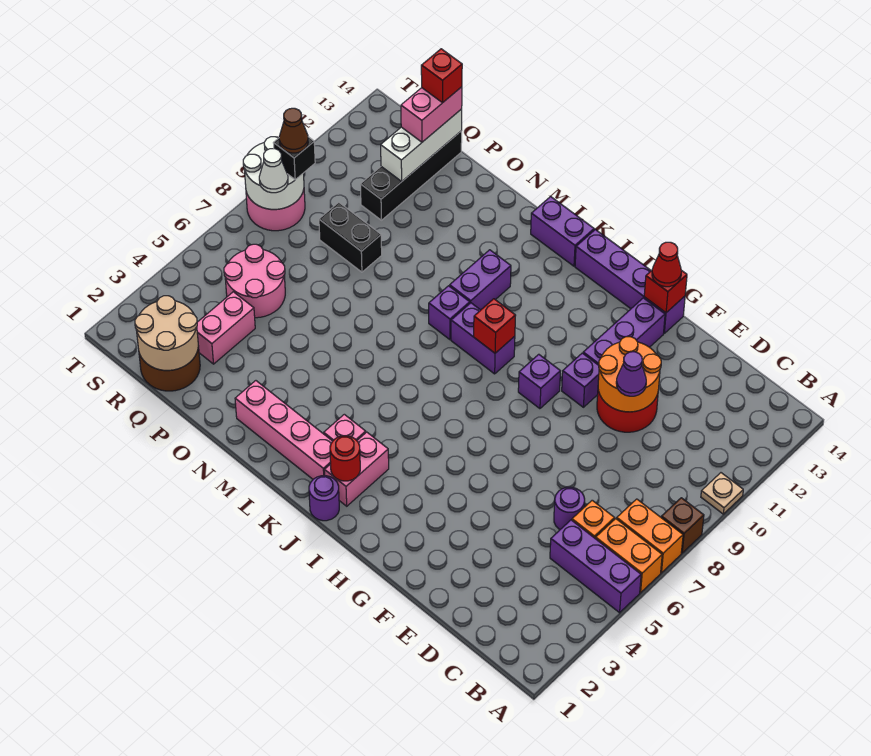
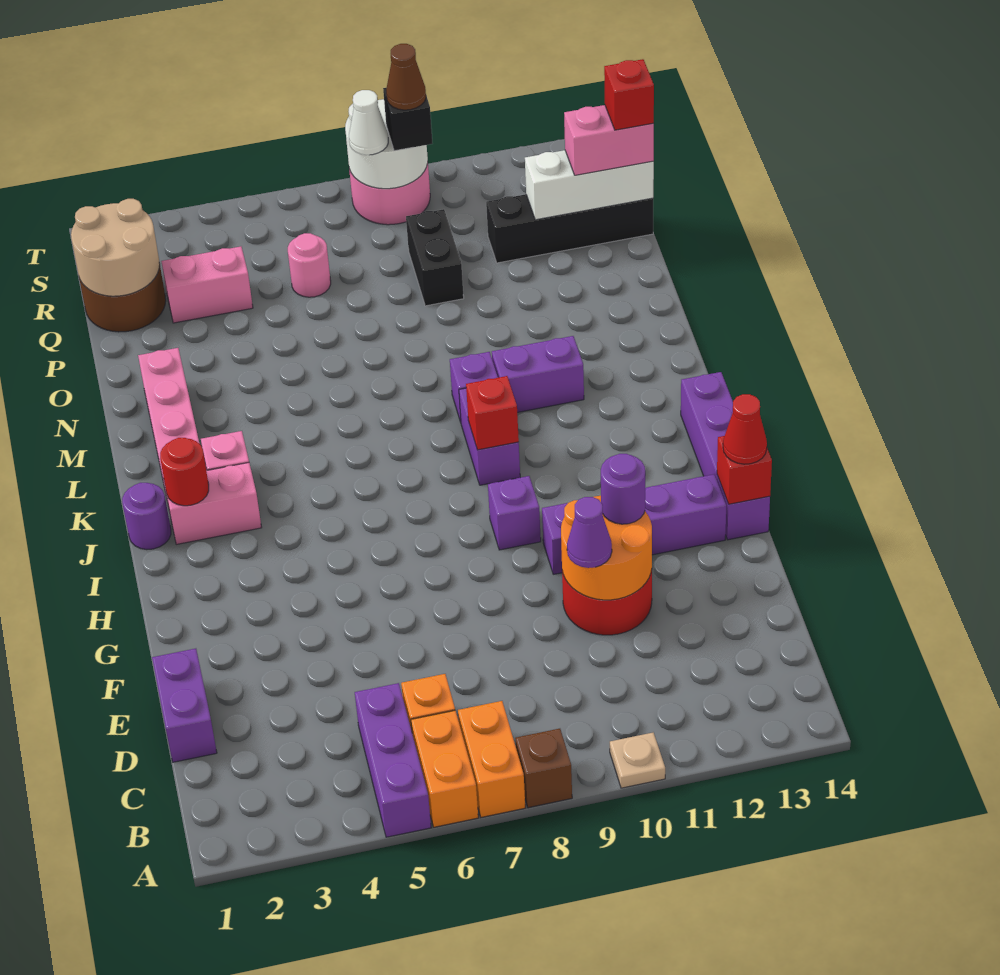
purple 1x1 round brick [554,487,585,529] -> purple 1x1 round brick moved to [601,454,645,524]
purple 1x2 brick [531,197,594,266] -> purple 1x2 brick moved to [152,649,217,762]
pink 2x2 round brick [224,244,285,318] -> pink 1x1 round brick [288,233,331,297]

